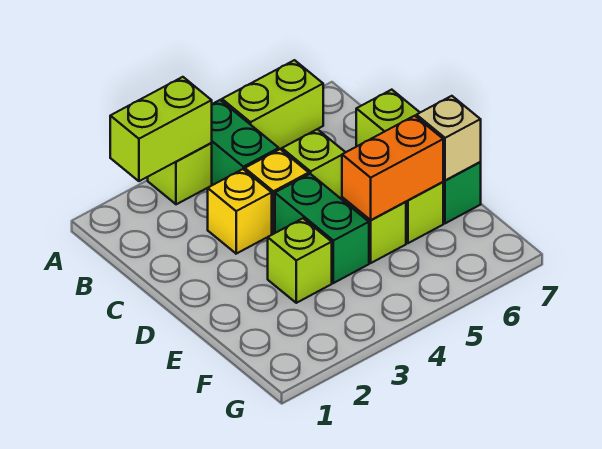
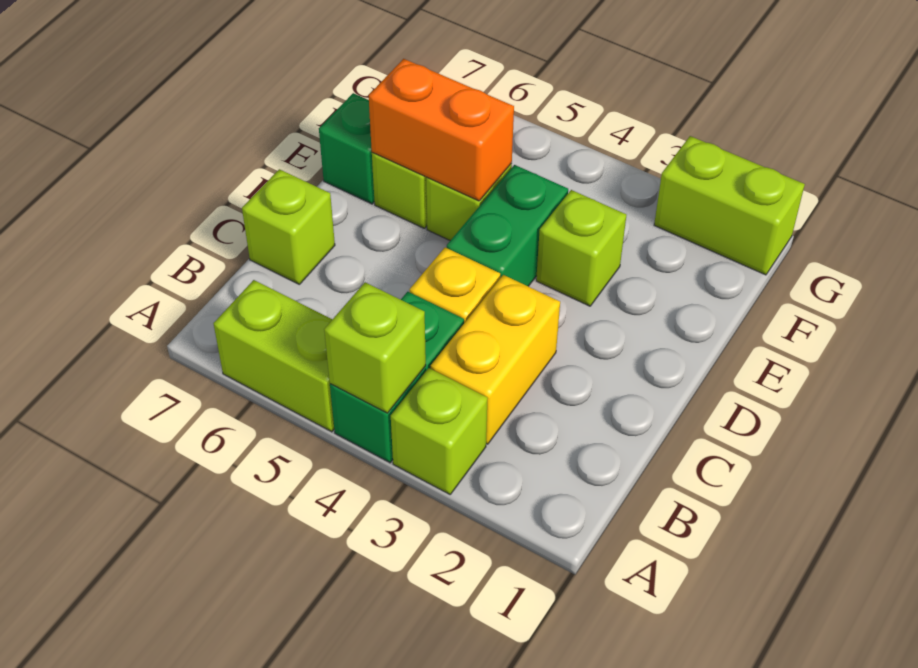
lime 1x2 brick [110,77,212,181] -> lime 1x2 brick moved to [654,136,805,275]
yellow 1x1 brick [208,169,272,254] -> yellow 1x2 brick [431,275,560,444]
lime 1x1 brick [282,129,345,198] -> lime 1x1 brick moved to [324,282,426,413]
tan 1x1 brick [416,96,481,181] -> none

